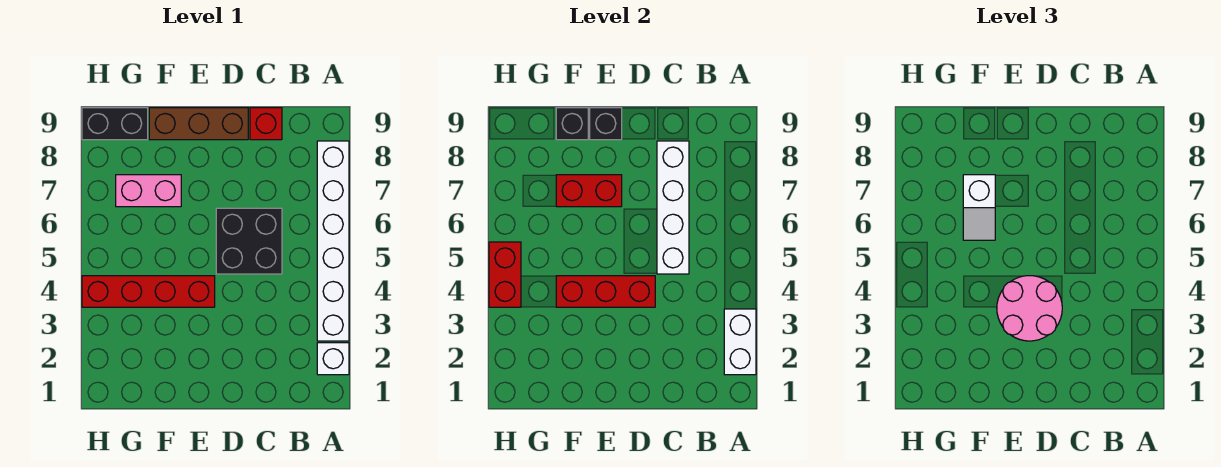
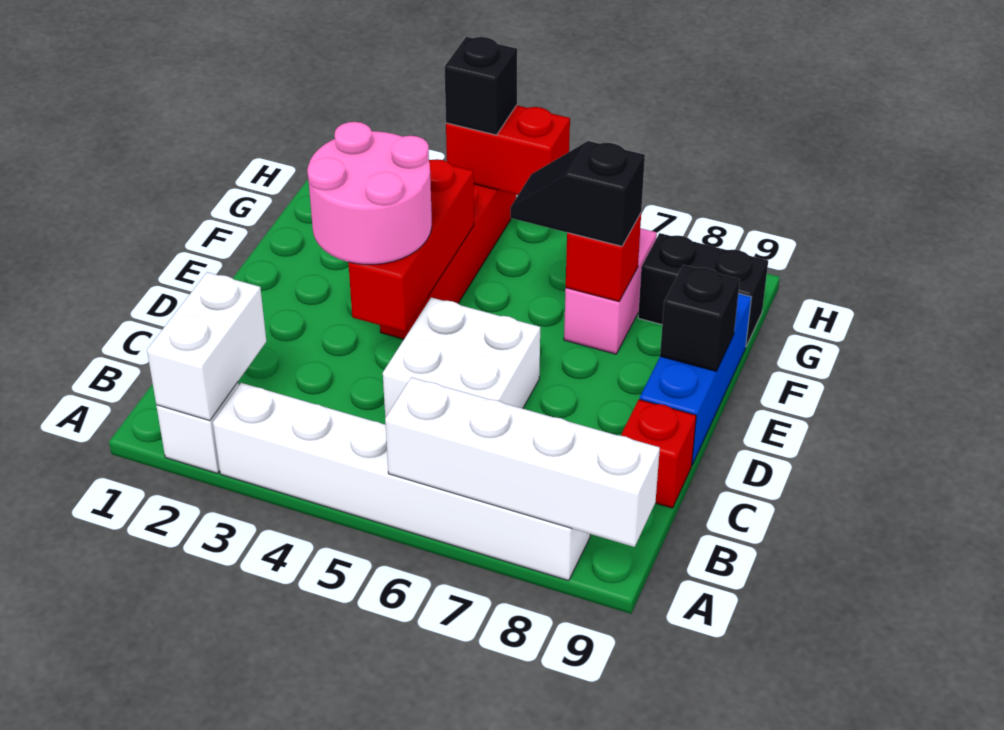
white 1x2 brick [724,309,756,375] -> white 1x2 brick turned to [147,272,266,421]
black 2x2 brick [216,208,282,274] -> white 2x2 brick [383,297,540,418]
white 1x4 brick [657,141,689,274] -> white 1x4 brick moved to [385,377,660,547]
brown 1x3 brick [149,108,248,140] -> blue 1x3 brick [640,293,751,465]
red 1x2 brick [556,175,622,207] -> red 1x1 brick [566,214,641,302]
white 1x2 slope [963,175,995,240] -> black 1x2 slope [510,141,645,246]
black 1x1 brick [556,108,588,140] -> black 1x1 brick moved to [445,37,517,135]
black 1x2 brick [82,108,148,140] -> black 1x2 brick turned to [638,233,768,346]

